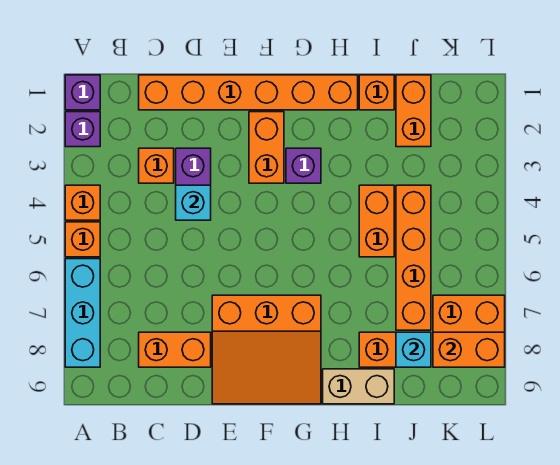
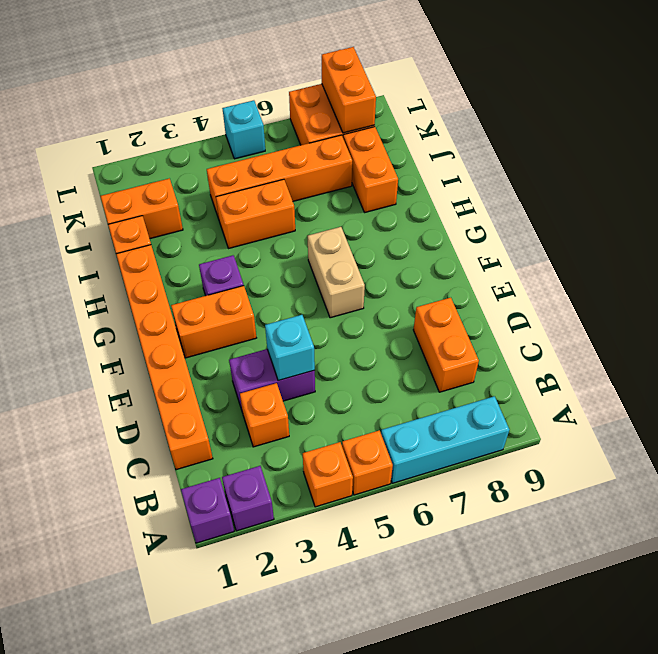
orange 3x3 slope [212,295,321,404] -> none
tan 1x2 brick [323,369,394,404] -> tan 1x2 brick moved to [308,227,365,318]
cyan 1x1 brick [396,332,431,367] -> cyan 1x1 brick moved to [222,100,265,159]

